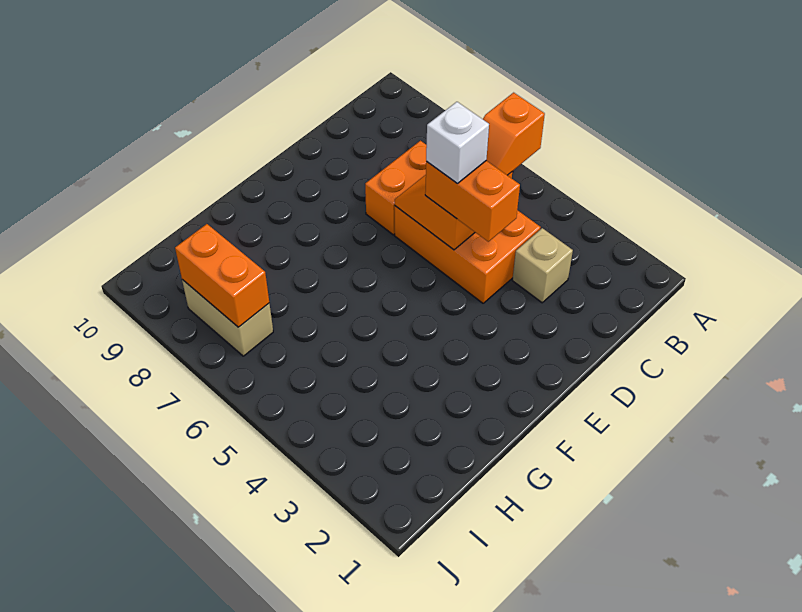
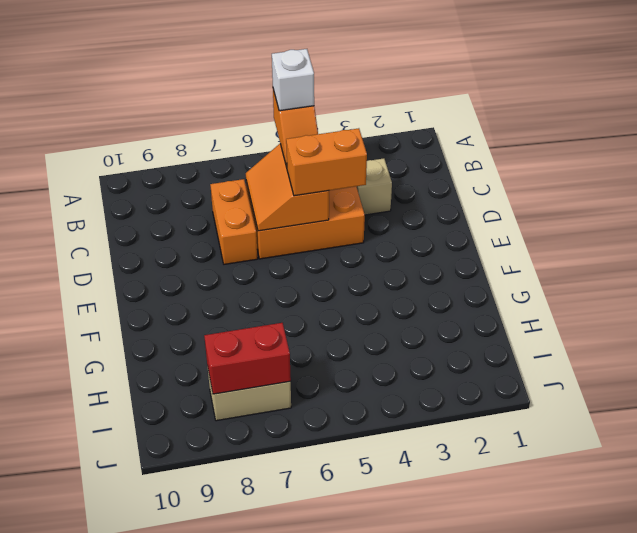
white 1x1 brick [426,102,489,183] -> white 1x1 brick moved to [272,49,314,111]
orange 1x2 brick [175,224,269,327] -> red 1x2 brick [204,323,291,394]

